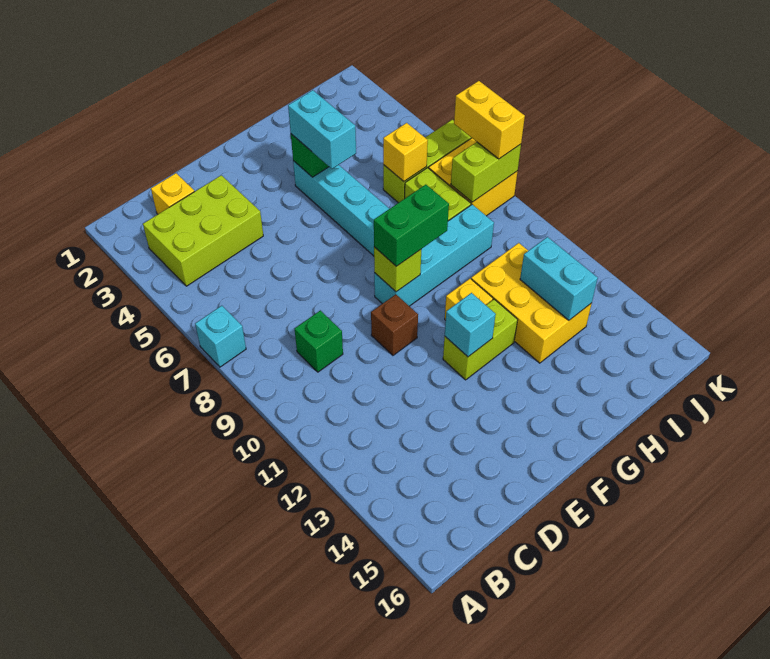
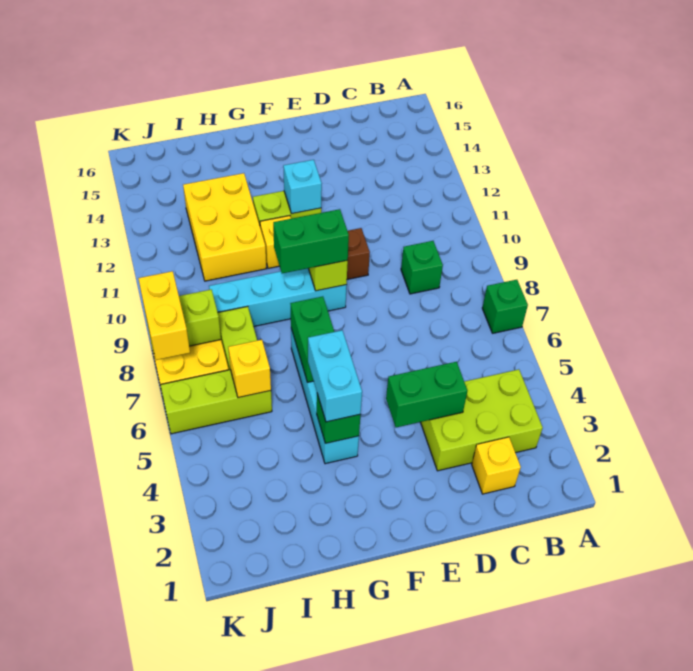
cyan 1x1 brick [195,306,246,367] -> green 1x1 brick [482,280,528,333]
none -> green 1x2 brick [386,362,467,427]
none -> green 1x2 brick [290,296,334,383]
cyan 1x2 brick [520,237,598,320] -> none

